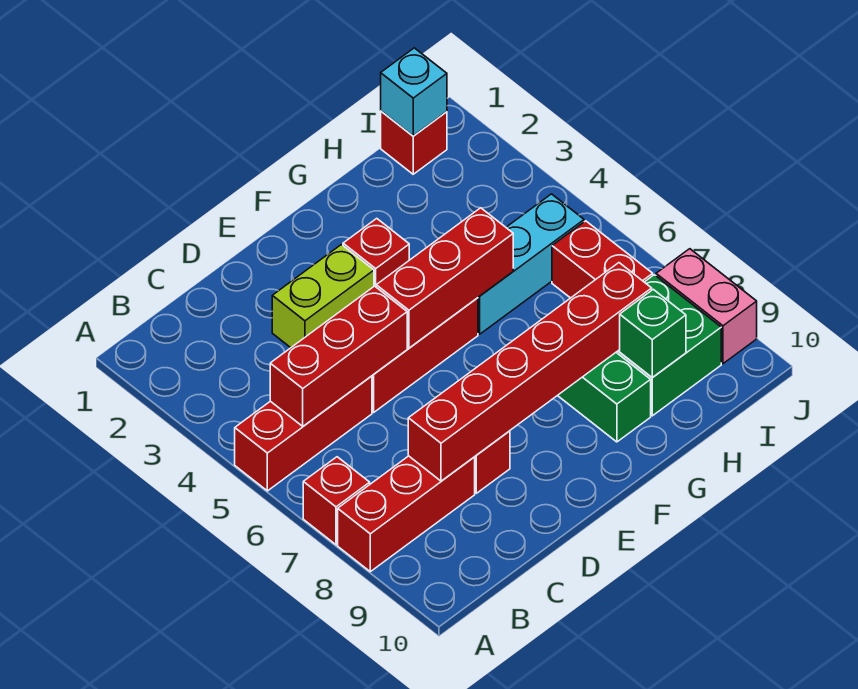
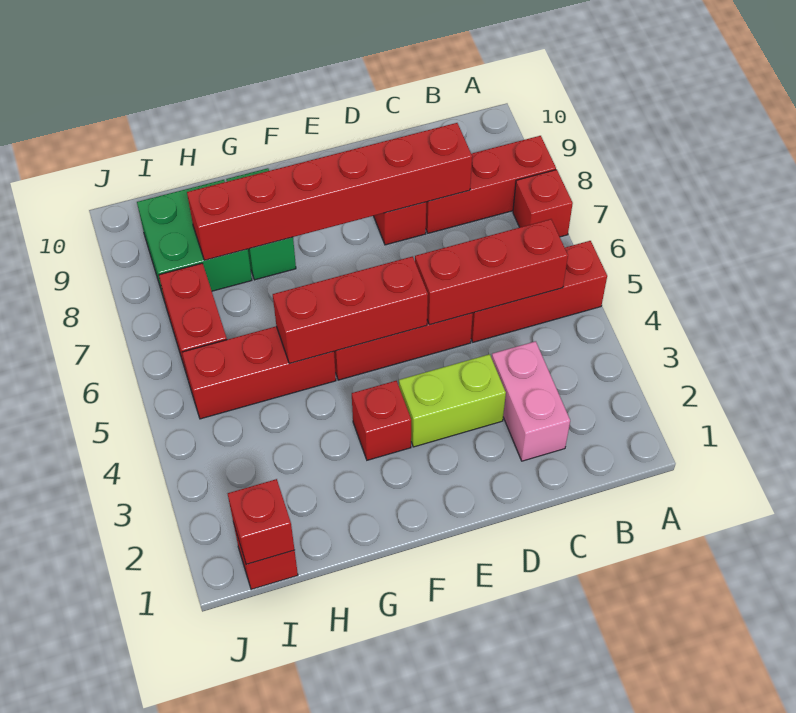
cyan 1x3 brick [478,194,584,334] -> red 1x3 brick [182,326,336,419]
green 1x1 brick [620,289,686,378] -> none
cyan 1x1 brick [381,48,447,136] -> red 1x1 brick [228,479,295,564]
pink 1x2 brick [656,249,757,364] -> pink 1x2 brick moved to [492,341,570,461]

